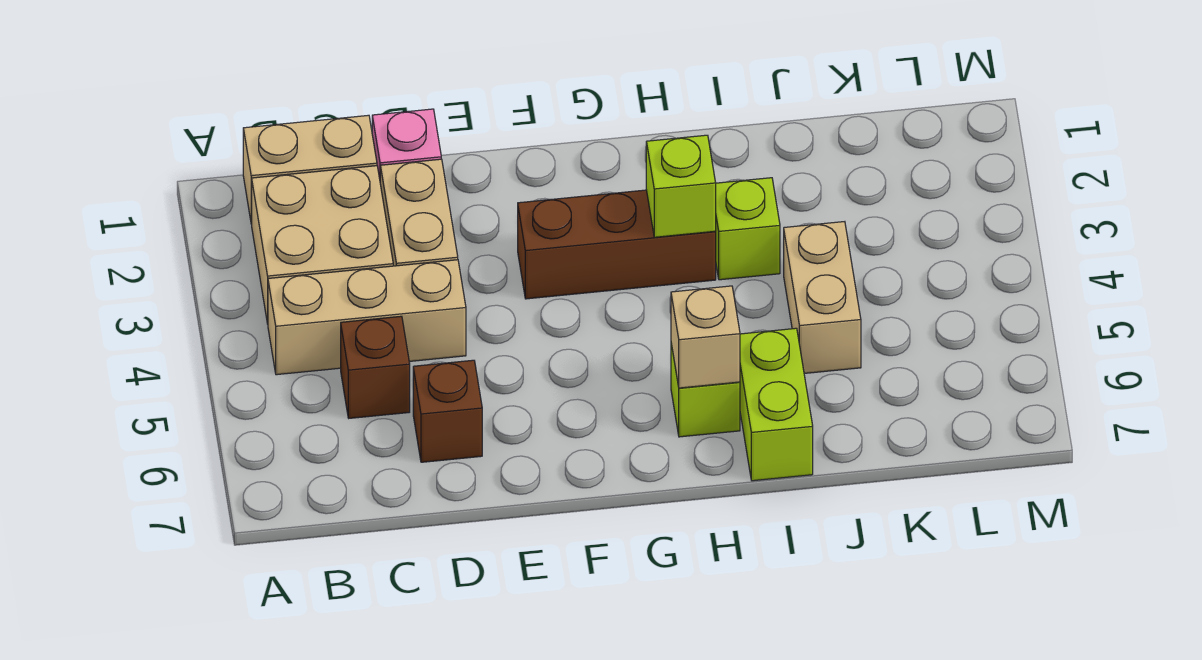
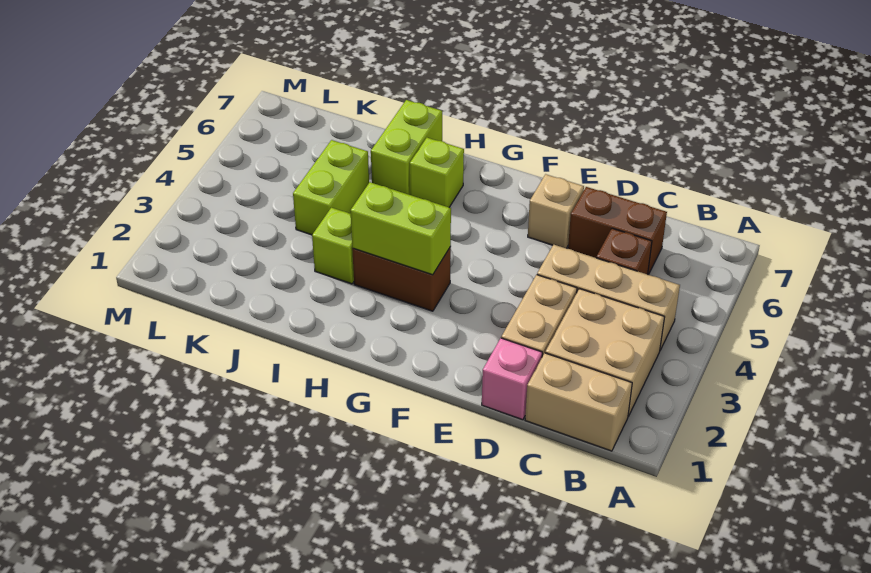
brown 1x1 brick [413,360,482,462] -> brown 1x2 brick [568,187,667,274]
brown 1x3 brick [518,190,716,299] -> brown 1x2 brick [352,247,451,311]
lime 1x1 brick [646,135,716,237] -> lime 1x2 brick [350,182,451,275]
tan 1x1 brick [671,286,740,388] -> tan 1x1 brick moved to [528,174,584,248]
tan 1x2 brick [784,222,861,373] -> lime 1x2 brick [293,140,369,235]

